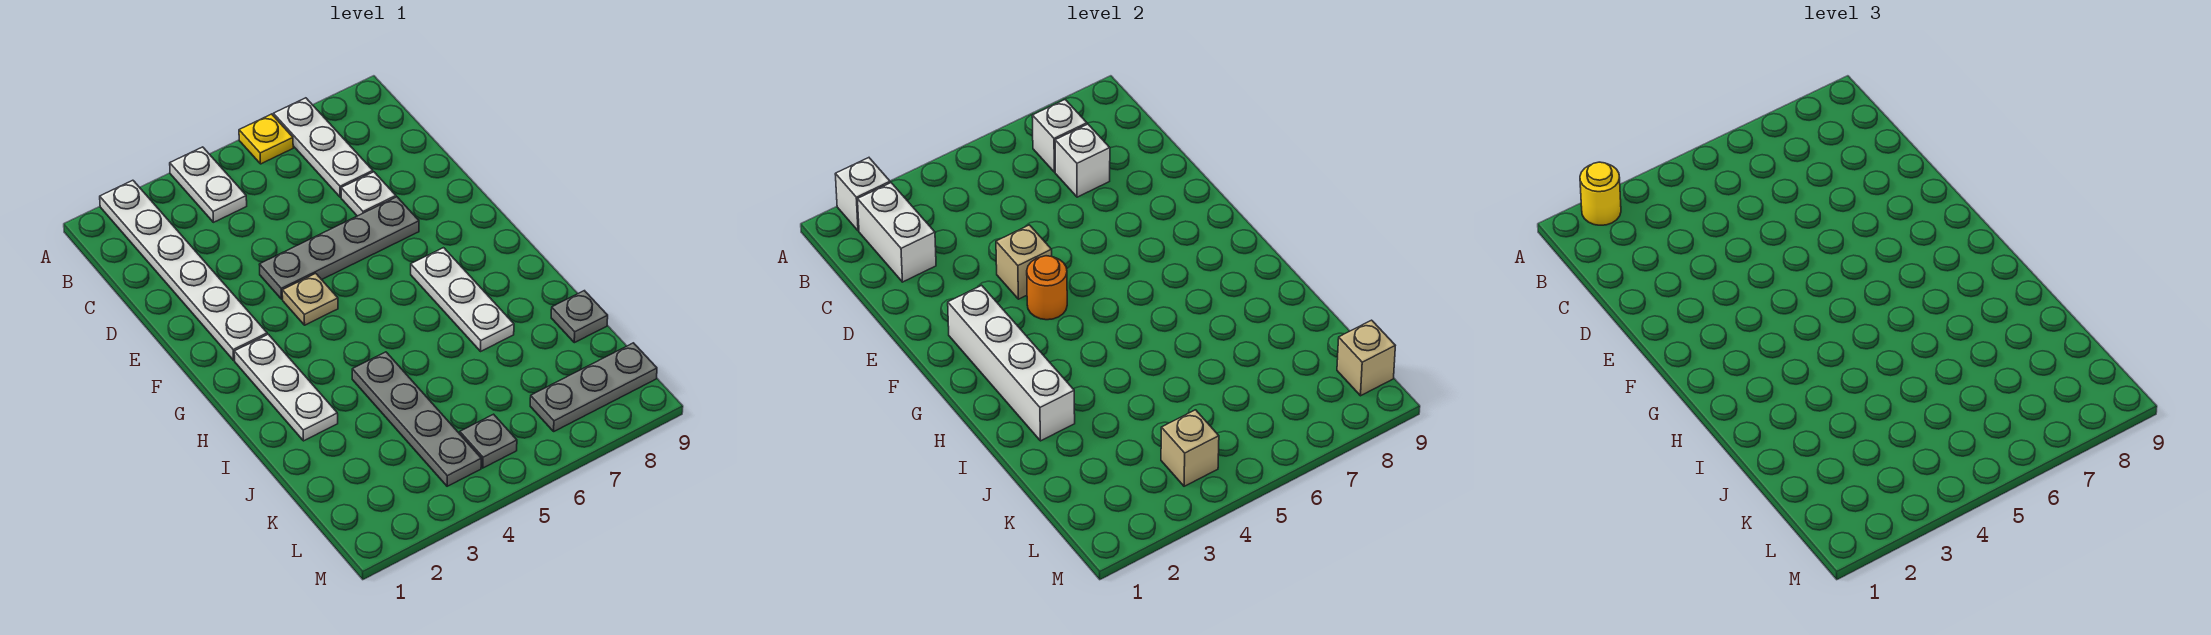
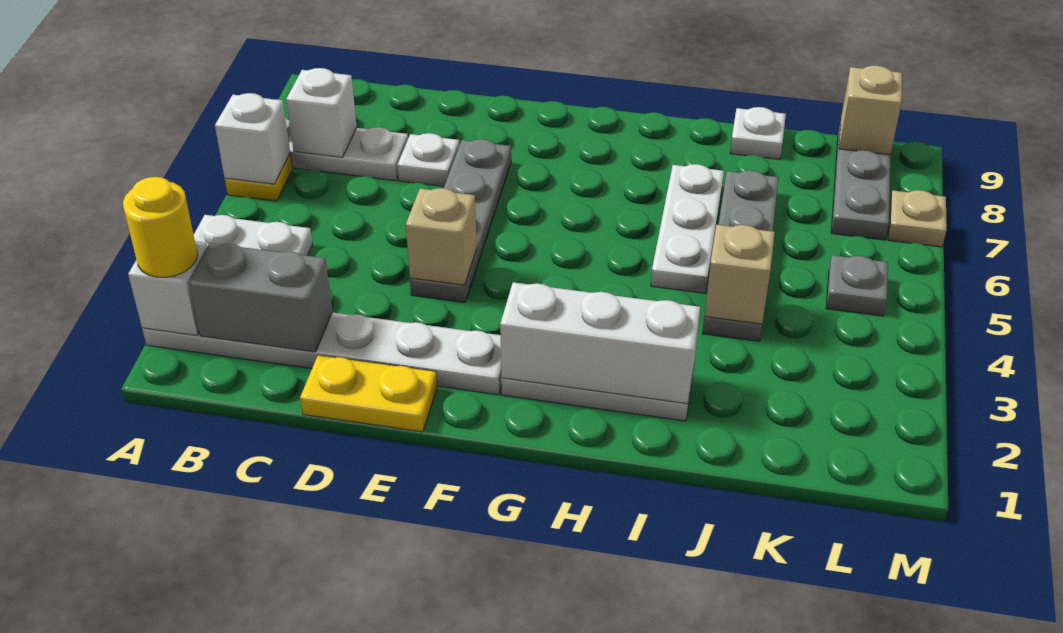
white 1x2 brick [858,183,936,282] -> grey 1x2 brick [188,243,332,352]
white 1x1 brick [1055,124,1110,197] -> white 1x1 brick moved to [215,93,290,184]
none -> yellow 1x2 plate [300,355,437,432]
white 1x4 brick [948,285,1075,441] -> white 1x3 brick [500,282,700,404]
tan 1x1 plate [282,273,338,325] -> tan 1x1 plate moved to [888,190,947,247]
orange 1x1 round brick [1027,256,1067,320] -> none
white 1x3 plate [411,248,514,351] -> white 1x3 plate turned to [651,164,724,293]
grey 1x4 plate [352,352,481,486] -> grey 1x4 plate turned to [702,171,779,341]
grey 1x1 plate [551,291,608,343] -> white 1x1 plate [730,107,786,159]
tan 1x1 brick [1161,410,1219,486] -> tan 1x1 brick moved to [704,225,775,324]

